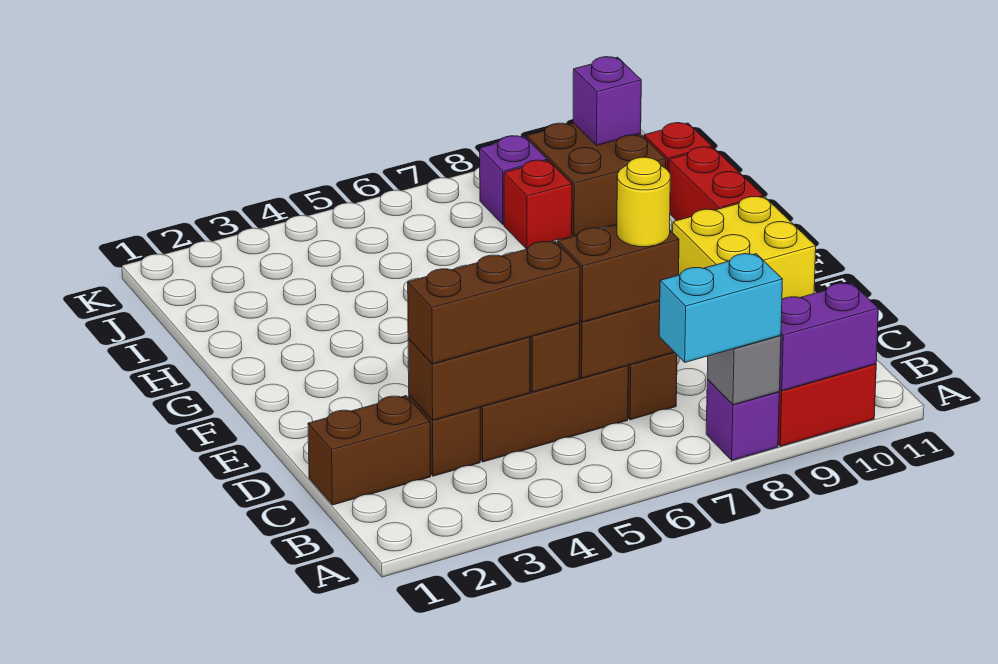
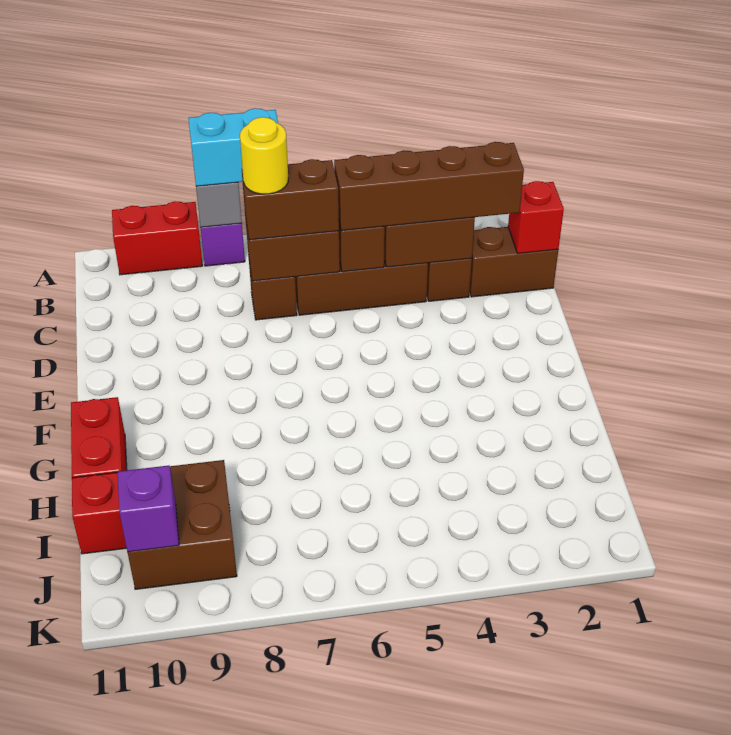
purple 1x2 brick [780,283,878,391] -> none
brown 1x3 brick [408,241,580,364] -> brown 1x4 brick [334,142,524,231]
yellow 2x2 brick [673,197,816,299] -> none
red 1x1 brick [504,160,572,249] -> red 1x1 brick moved to [508,181,564,253]
purple 1x1 brick [480,136,547,224] -> none

